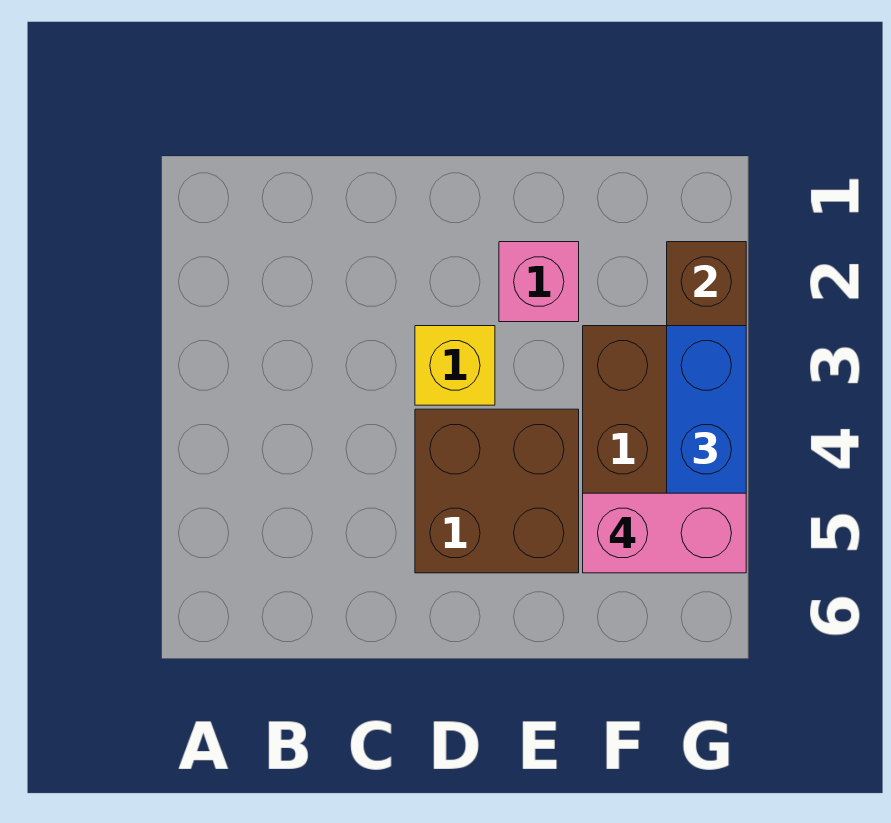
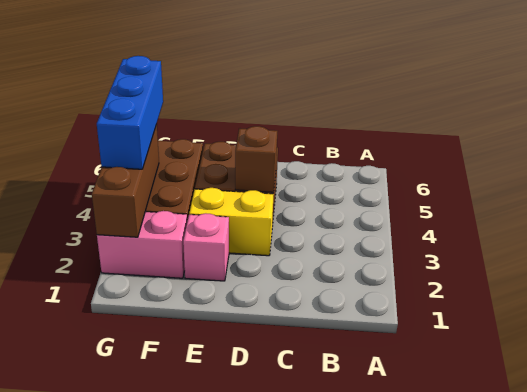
yellow 1x1 brick [415,326,495,405] -> yellow 1x2 brick [189,188,274,256]
none -> brown 1x1 brick [235,126,277,192]
pink 1x2 brick [583,493,746,573] -> pink 1x2 brick moved to [97,211,187,278]

